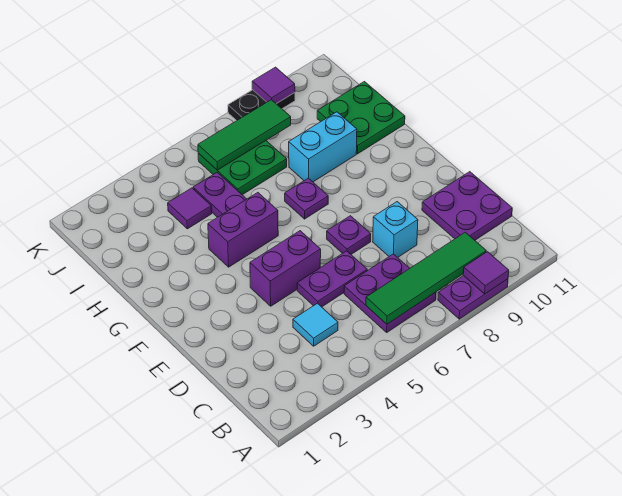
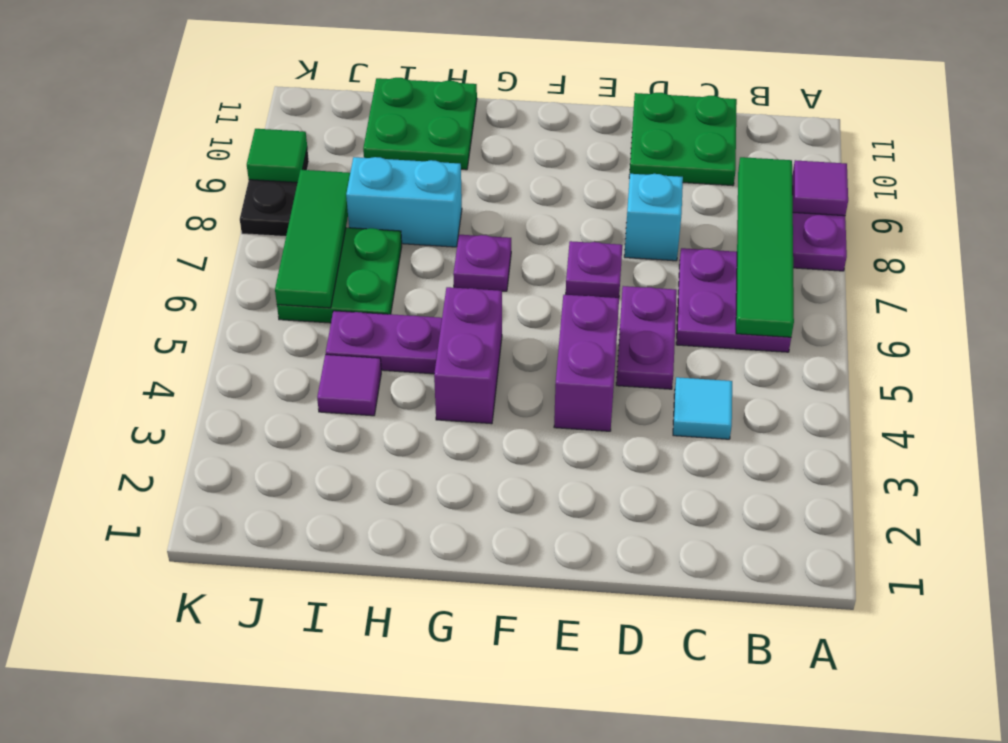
purple 2x2 plate [422,172,512,240] -> green 2x2 plate [629,93,737,186]
cyan 1x2 brick [289,112,357,182] -> cyan 1x2 brick turned to [346,157,462,247]
purple 1x1 tile [252,67,295,104] -> green 1x1 tile [247,129,307,183]

